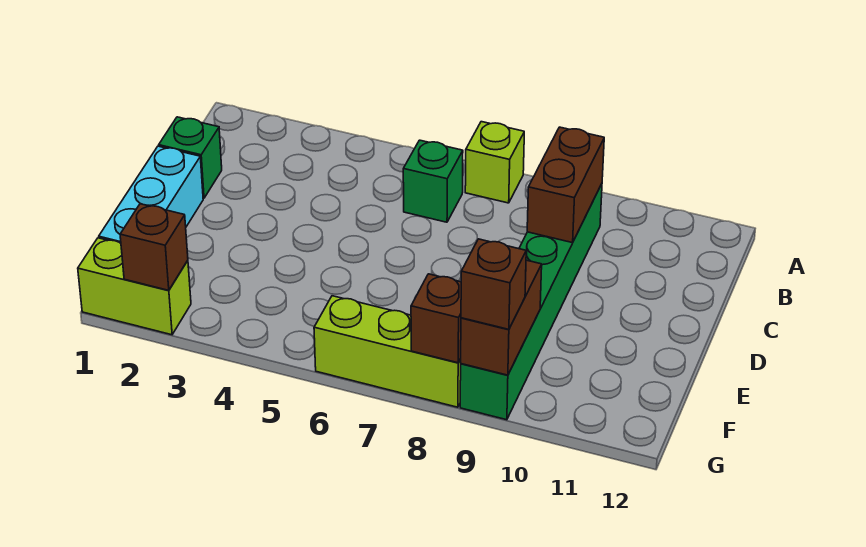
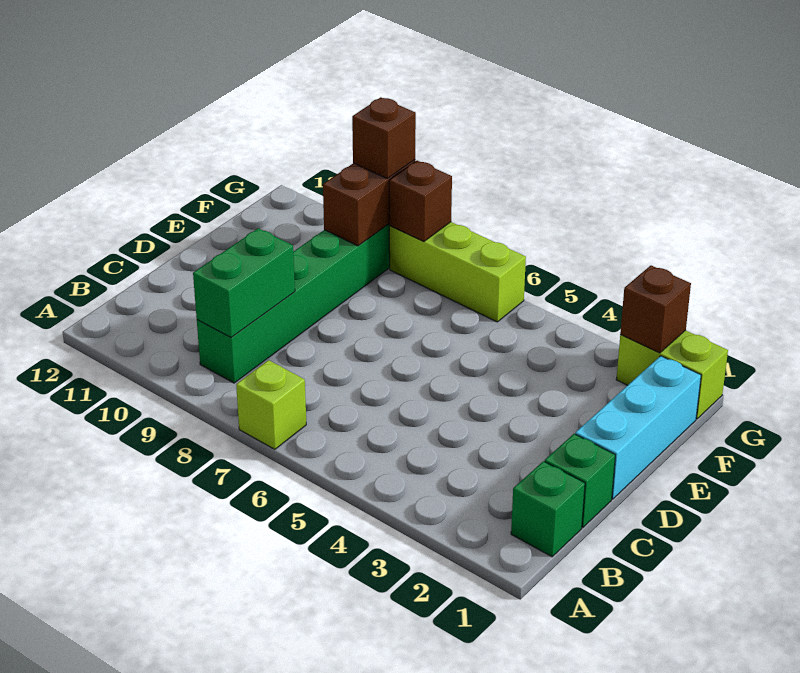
green 1x1 brick [403,140,463,222] -> green 1x1 brick moved to [511,461,585,557]
brown 1x2 brick [527,127,604,243] -> green 1x2 brick [193,228,295,337]

